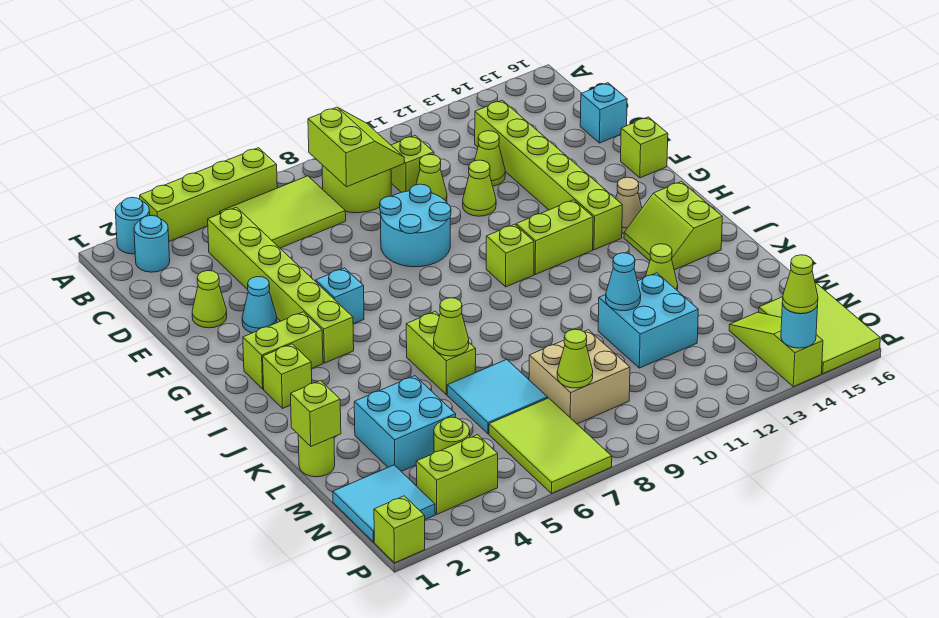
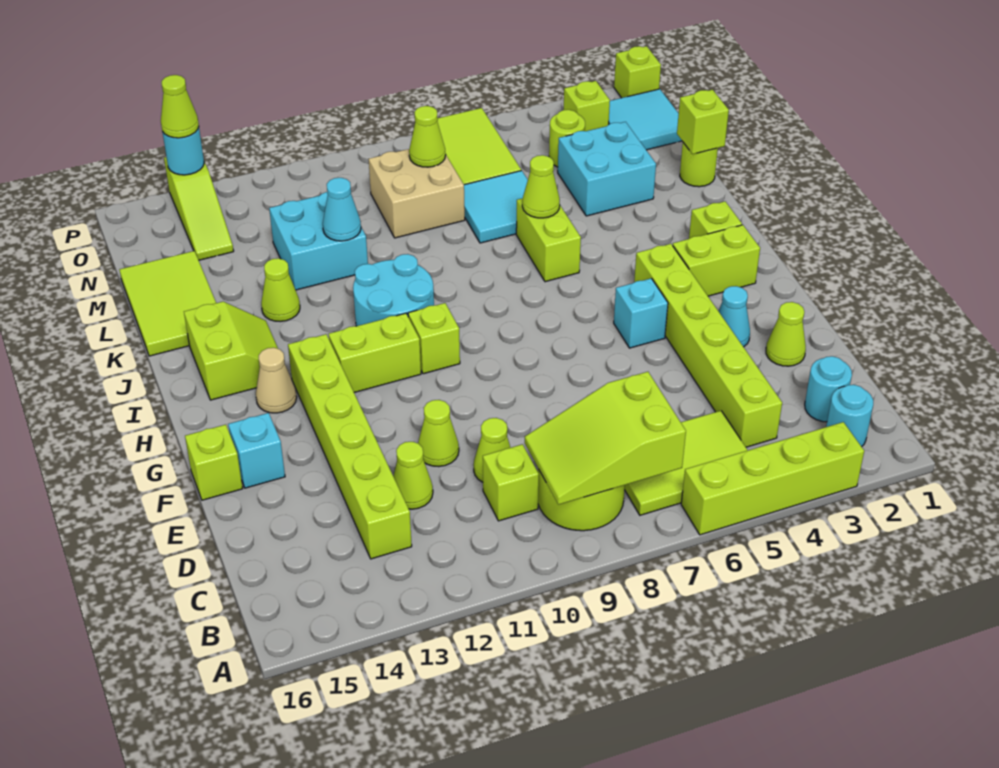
cyan 1x1 round brick [115,198,150,254] -> cyan 1x1 round brick moved to [805,356,852,422]
lime 2x2 slope [308,107,404,187] -> lime 2x3 slope [525,372,686,505]
cyan 1x1 brick [580,83,627,143] -> cyan 1x1 brick moved to [228,413,285,488]
cyan 2x2 round brick [380,184,451,267] -> cyan 2x2 round brick moved to [353,254,434,326]
lime 2x3 tile [759,283,880,374] -> lime 2x3 tile moved to [119,251,216,356]
lime 1x2 brick [416,435,498,514] -> lime 1x1 brick [564,81,610,131]

